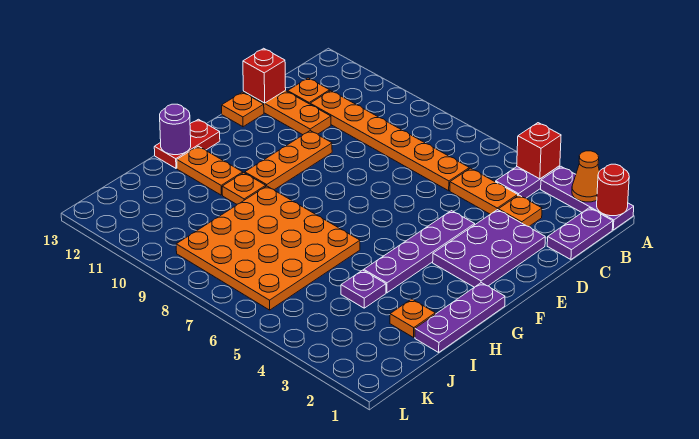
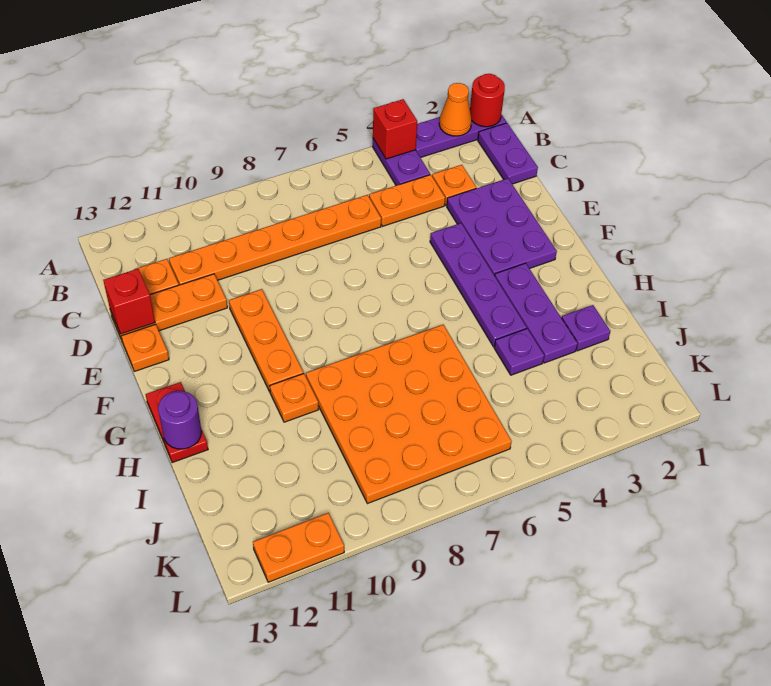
purple 1x3 plate [415,283,505,352] -> purple 1x3 plate moved to [495,263,578,363]
orange 1x2 plate [177,146,243,195] -> orange 1x2 plate moved to [253,513,344,582]
orange 1x1 plate [390,299,435,338] -> purple 1x1 plate [562,305,611,351]

